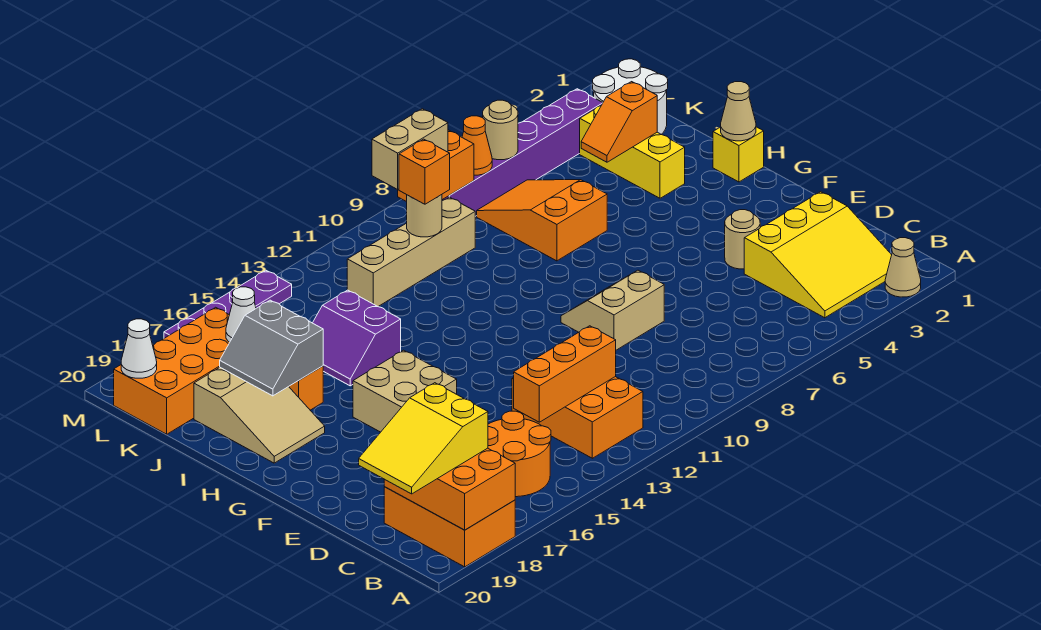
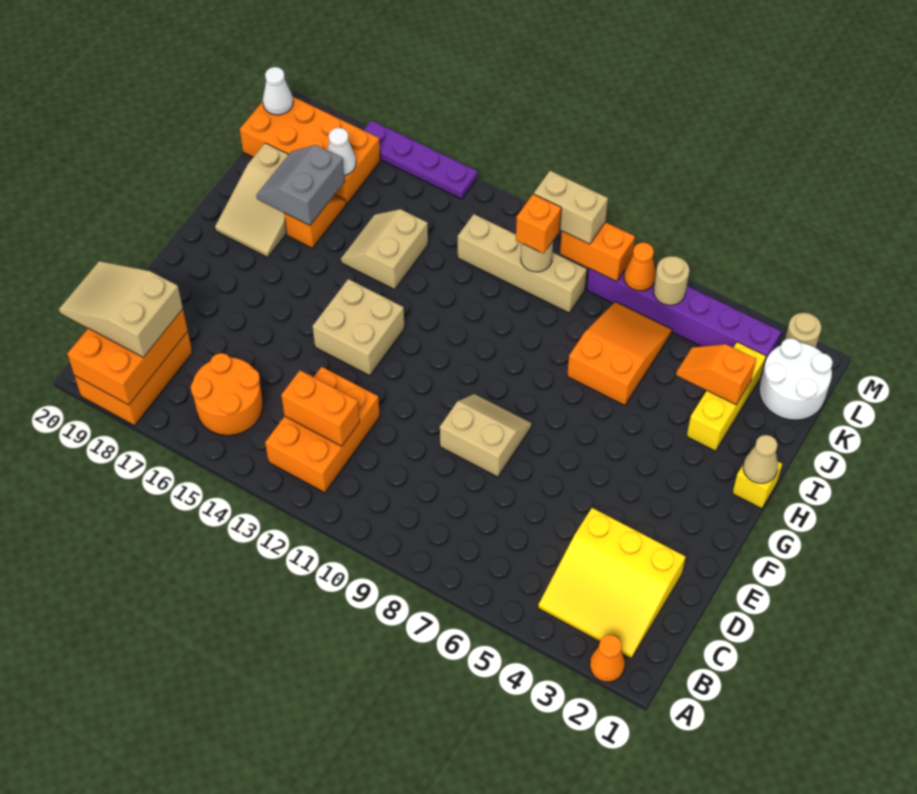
tan 1x1 cone [885,238,921,297] -> orange 1x1 cone [590,635,625,682]
yellow 2x3 slope [359,383,488,494] -> tan 2x3 slope [59,261,183,358]
orange 1x3 brick [514,326,616,422] -> orange 1x2 brick [281,370,360,446]
tan 1x1 round brick [725,210,760,269] -> tan 1x1 round brick moved to [785,313,821,348]
tan 2x2 brick [353,350,457,432] -> tan 2x2 brick moved to [313,279,405,376]
purple 2x2 slope [313,290,401,386] -> tan 2x2 slope [341,209,428,289]

